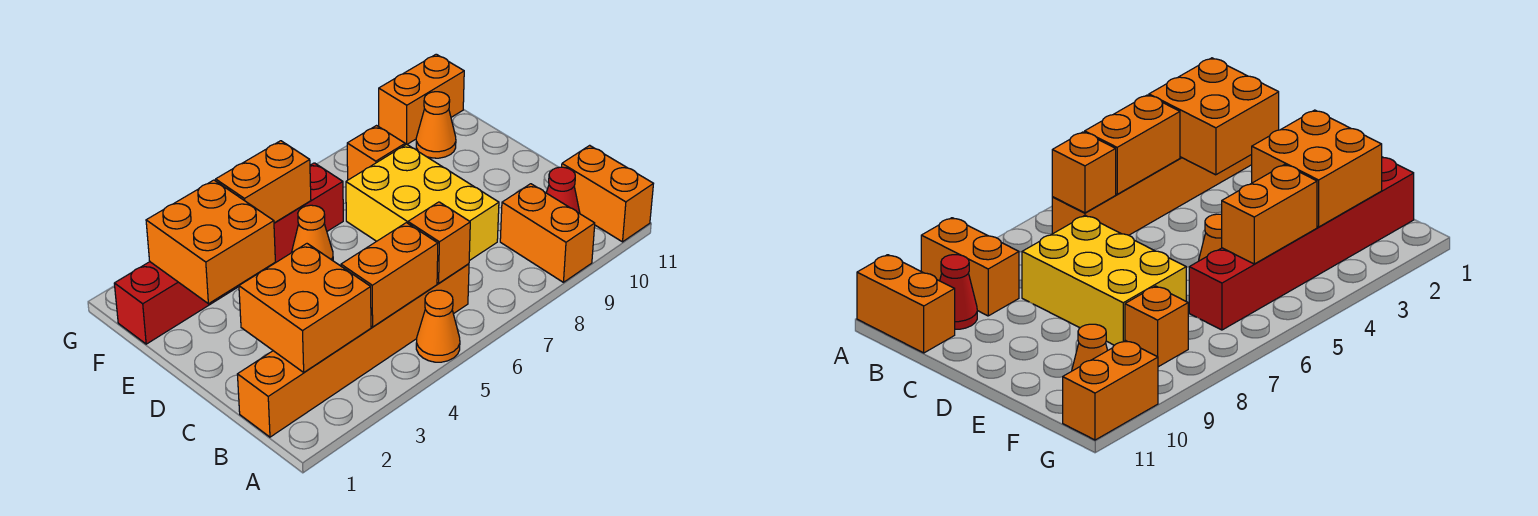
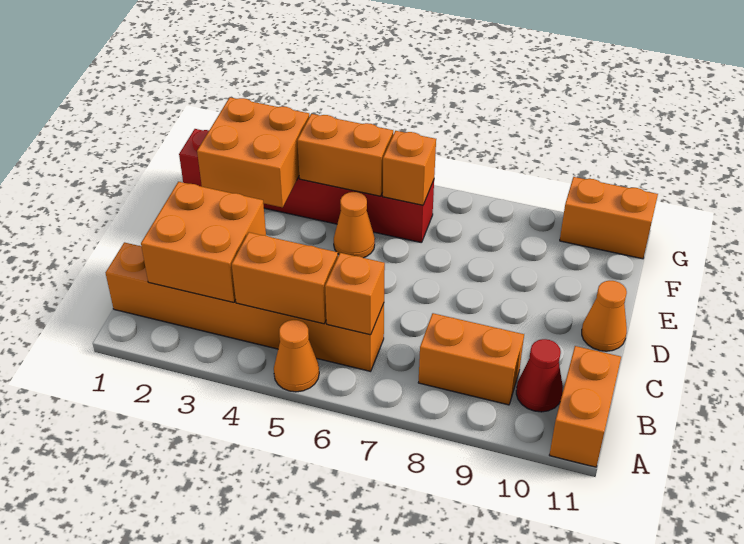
orange 1x2 brick [500,184,595,282] -> orange 1x2 brick turned to [418,313,524,405]
yellow 2x3 brick [346,144,499,261] -> none
orange 1x1 brick [347,126,405,180] -> orange 1x1 brick moved to [383,131,436,205]
orange 1x1 cone [416,92,456,158] -> orange 1x1 cone moved to [582,281,627,351]

